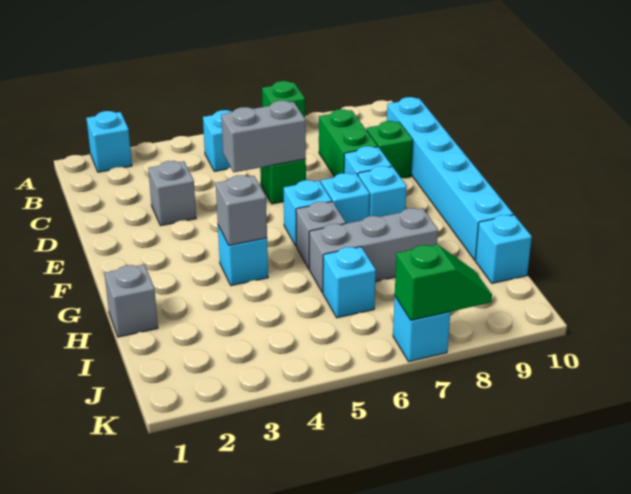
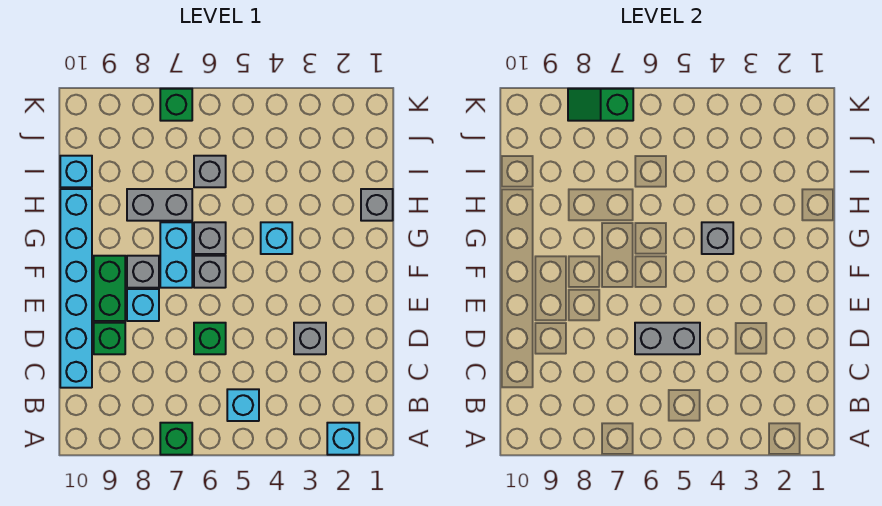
green 1x2 brick [319,109,378,177] -> green 1x2 brick moved to [94,256,125,321]
cyan 1x1 brick [283,180,332,246] -> grey 1x1 brick [194,256,226,288]
cyan 1x1 brick [321,173,370,223] -> cyan 1x2 brick [160,222,192,288]
cyan 1x1 brick [358,166,407,217] -> grey 1x1 brick [127,256,159,288]
grey 1x3 brick [309,208,438,293] -> grey 1x2 brick [127,189,192,221]
cyan 1x1 brick [323,247,376,318] -> grey 1x1 brick [194,156,226,187]
cyan 1x1 brick [393,297,450,362] -> green 1x1 brick [160,89,192,121]

